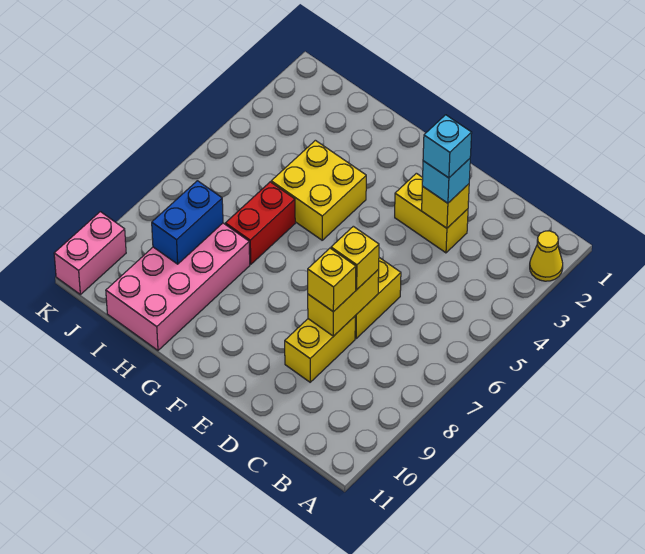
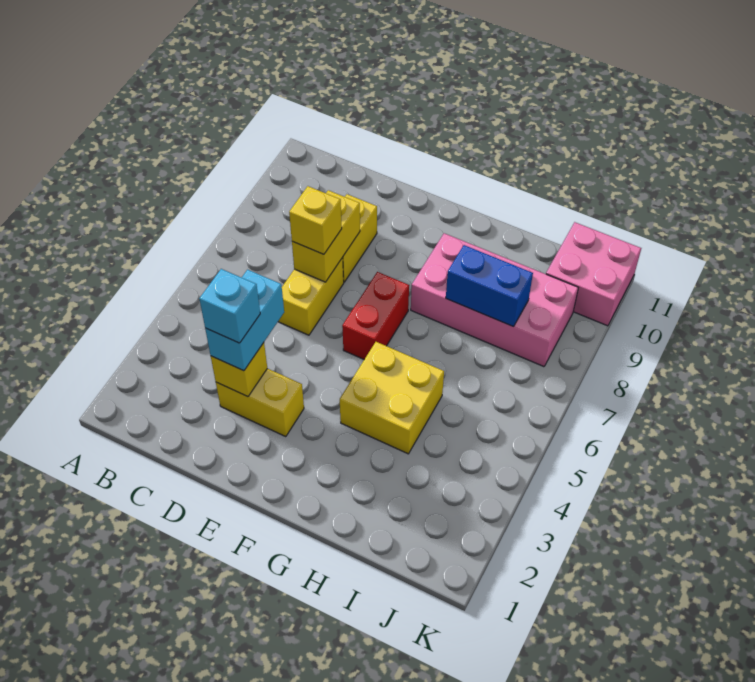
yellow 1x1 cone [530,231,563,281] -> none
cyan 1x1 brick [422,159,470,203] -> cyan 1x2 brick [205,270,284,371]
yellow 1x1 brick [308,248,356,312] -> none
red 1x2 brick [225,182,295,264] -> red 1x2 brick moved to [342,272,409,359]
pink 2x4 brick [106,223,250,350] -> pink 2x4 brick turned to [411,233,578,367]
blue 1x2 brick [152,181,223,264] -> blue 1x2 brick turned to [446,245,533,326]
pink 1x2 brick [54,212,126,294] -> pink 2x2 brick [546,222,641,326]

